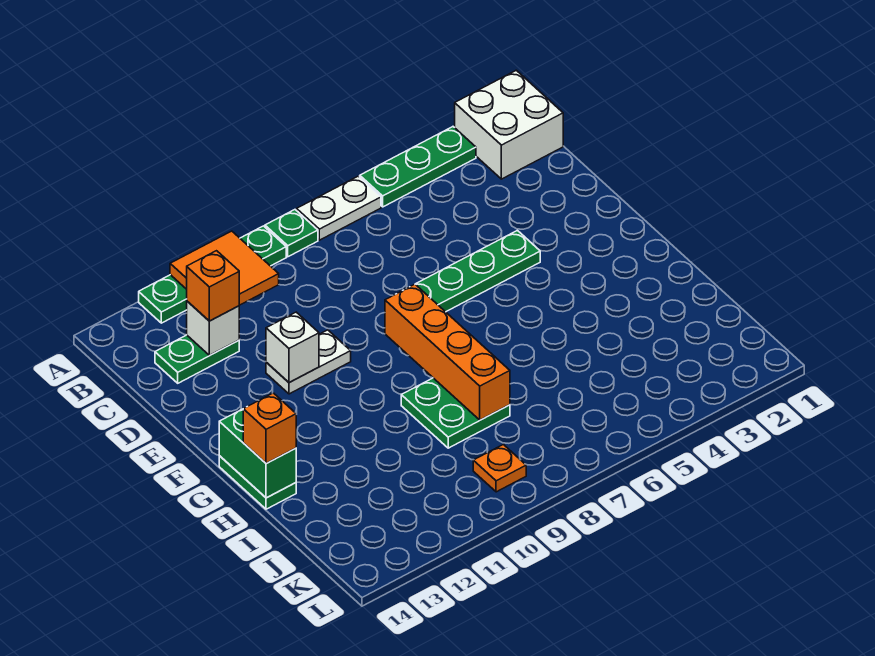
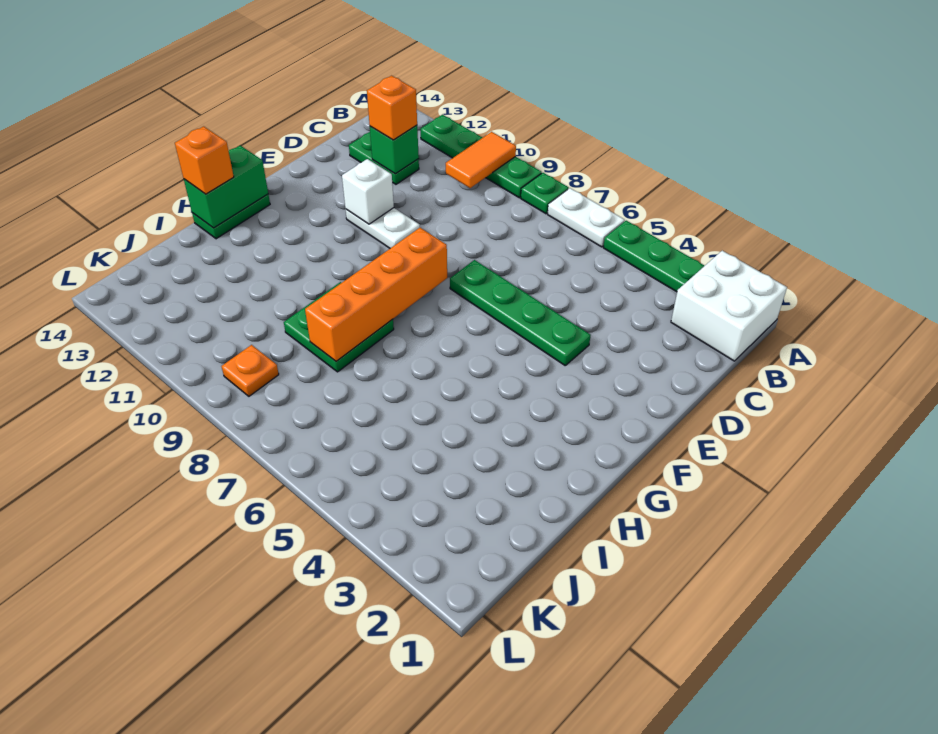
orange 2x2 tile [170,231,279,305] -> orange 1x2 tile [446,132,516,188]
white 1x1 brick [187,301,239,355] -> green 1x1 brick [370,125,419,174]

